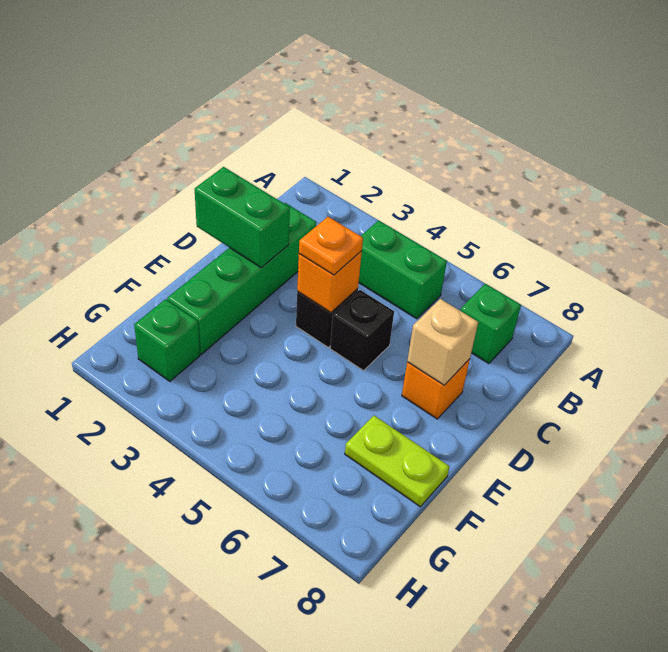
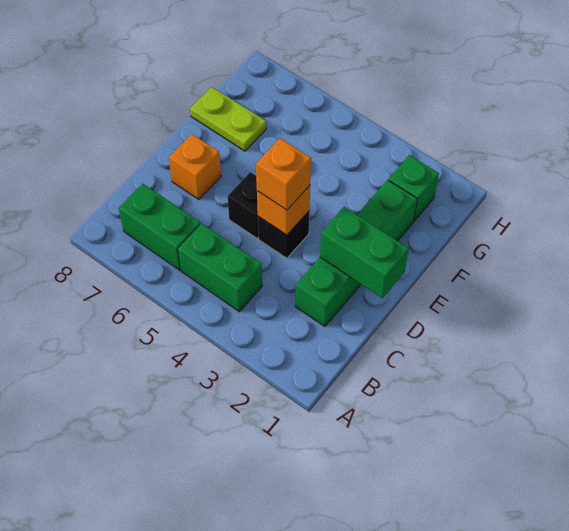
green 1x1 brick [460,284,521,364] -> green 1x2 brick [119,184,201,270]
orange 1x1 plate [299,217,363,275] -> orange 1x1 brick [256,138,311,210]
tan 1x1 brick [407,299,478,385] -> none

